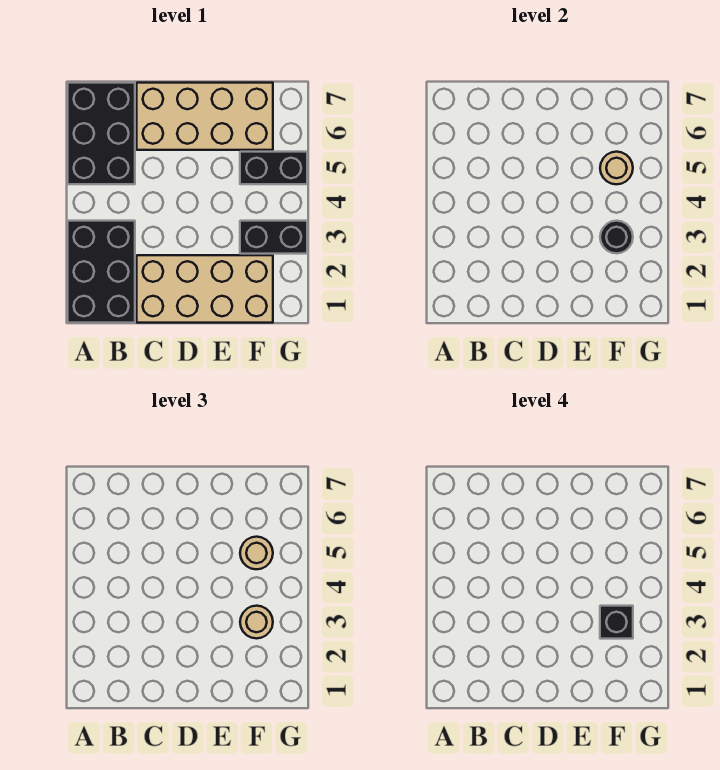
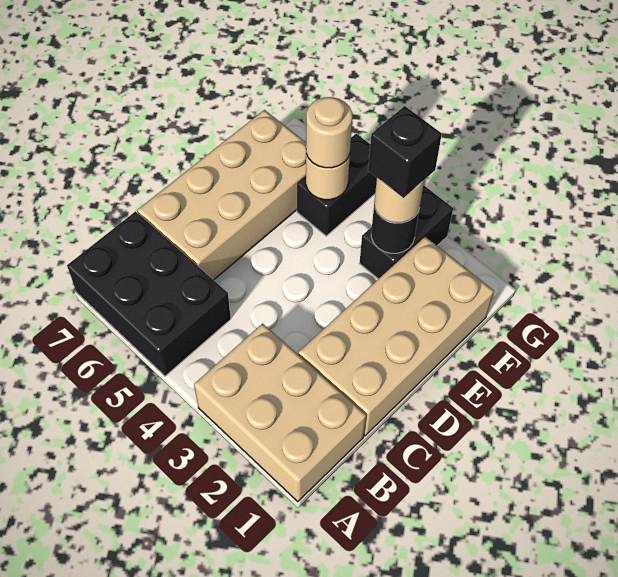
black 2x3 brick [68,221,135,323] -> tan 2x3 brick [194,324,366,502]

